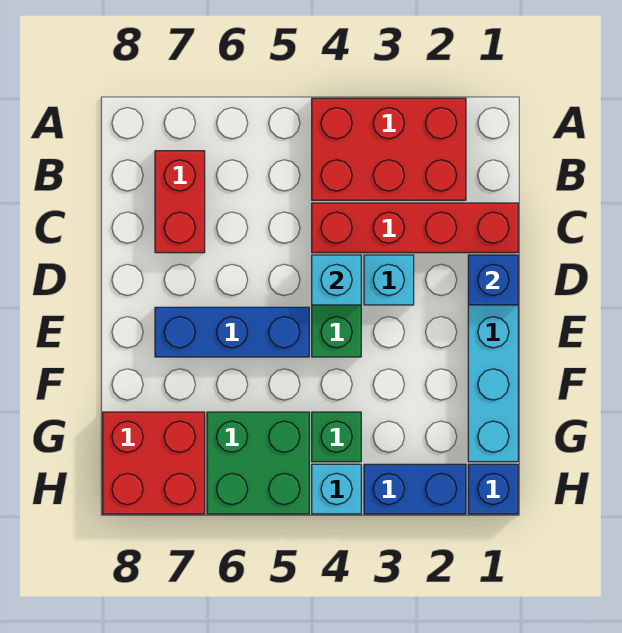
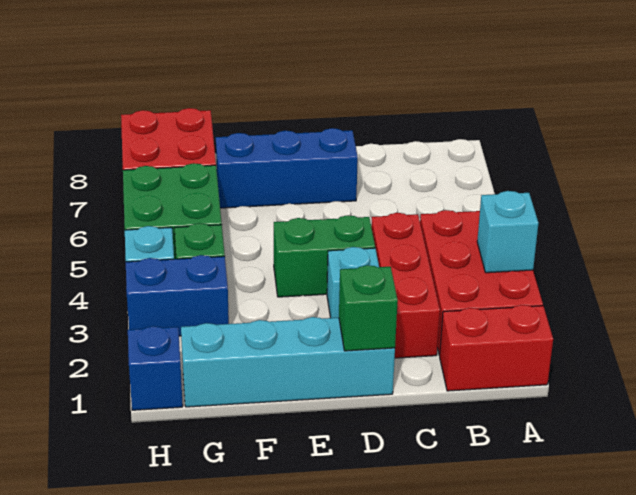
red 1x2 brick [155,151,205,253] -> red 1x2 brick moved to [440,305,553,391]
red 1x4 brick [312,203,518,253] -> red 1x3 brick [371,213,440,358]
blue 1x1 brick [468,255,518,305] -> green 1x1 brick [339,265,398,351]
cyan 1x1 brick [312,255,361,305] -> cyan 1x1 brick moved to [477,191,538,273]
blue 1x3 brick [155,307,309,357] -> blue 1x3 brick turned to [216,128,358,208]
blue 1x2 brick [364,464,466,514] -> blue 1x2 brick turned to [126,255,229,336]

